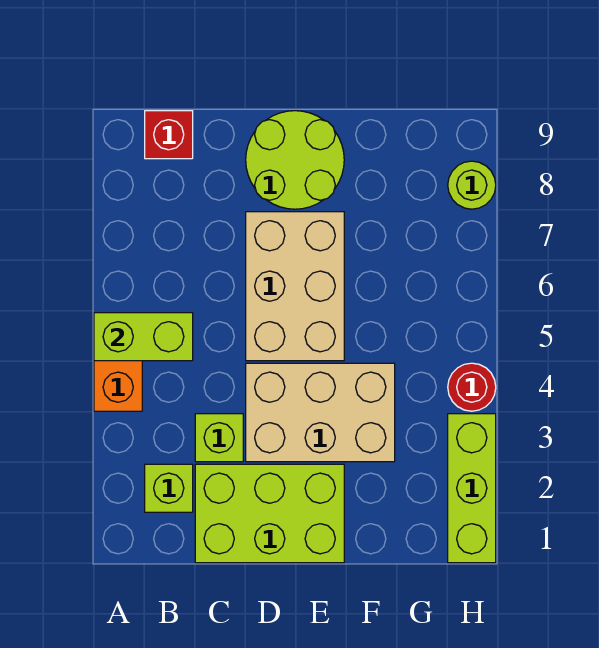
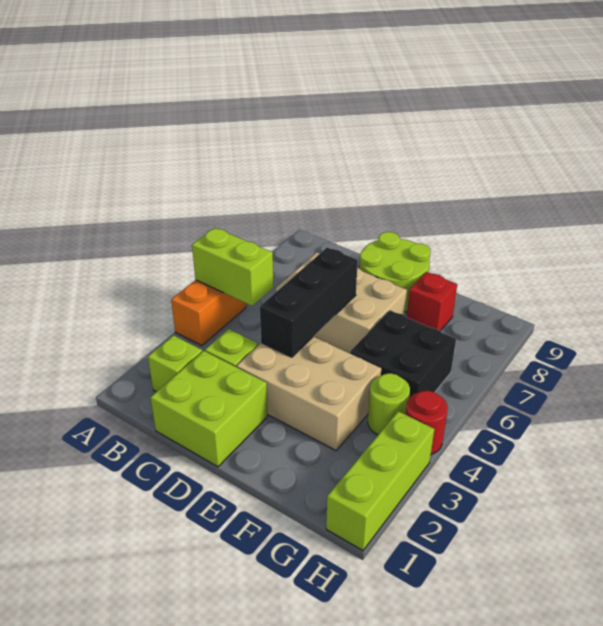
red 1x1 brick [145,111,193,159] -> red 1x1 brick moved to [407,272,457,331]
lime 2x3 brick [195,464,344,563] -> lime 2x2 brick [150,351,268,467]
none -> black 1x3 brick [260,247,358,357]
tan 2x3 brick [246,212,344,361] -> tan 2x3 brick turned to [276,252,407,353]
none -> black 2x2 brick [350,310,456,398]
lime 1x1 round brick [448,161,496,209] -> lime 1x1 round brick moved to [368,373,410,435]

